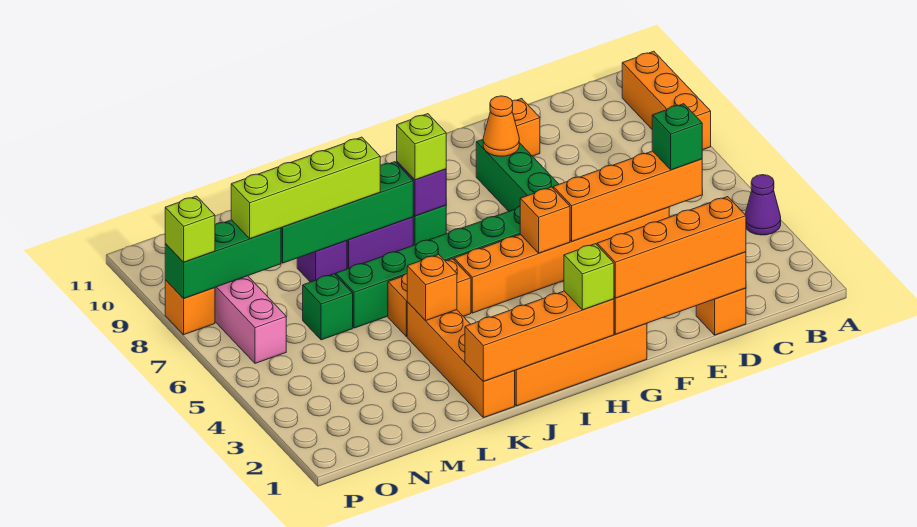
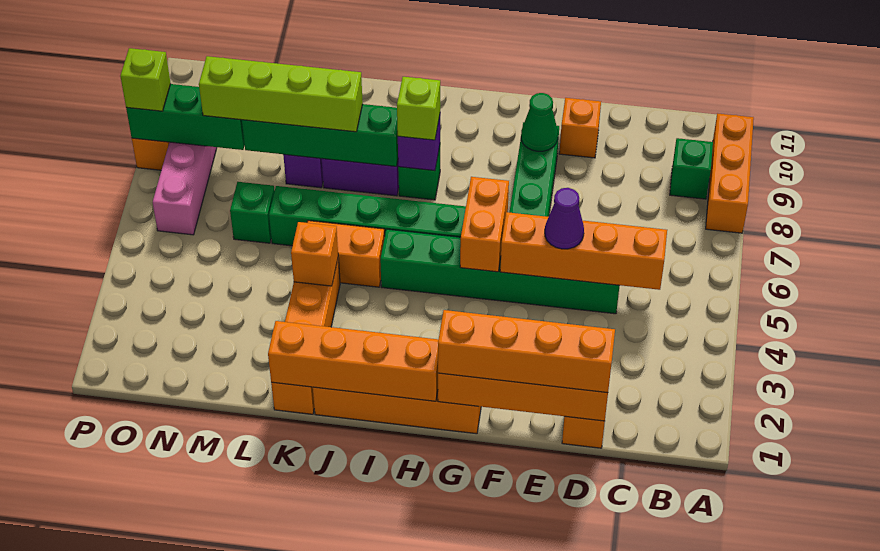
purple 1x1 cone [745,175,781,235] -> purple 1x1 cone moved to [545,188,584,249]
green 1x1 brick [652,104,702,170] -> green 1x1 brick moved to [670,138,713,199]
orange 1x6 brick [454,207,669,313] -> green 1x6 brick [380,229,619,314]
orange 1x1 cone [483,96,519,156] -> green 1x1 cone [521,93,558,151]
orange 1x1 brick [520,187,570,253] -> orange 1x2 brick [460,177,509,272]
lime 1x1 brick [564,244,614,310] -> none

